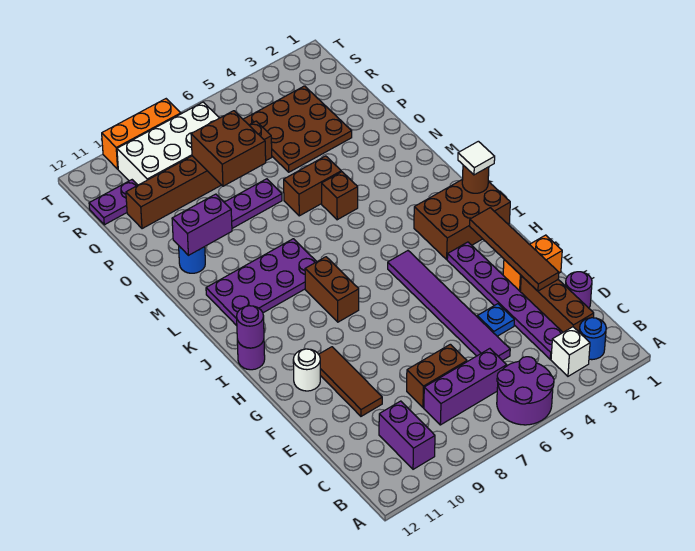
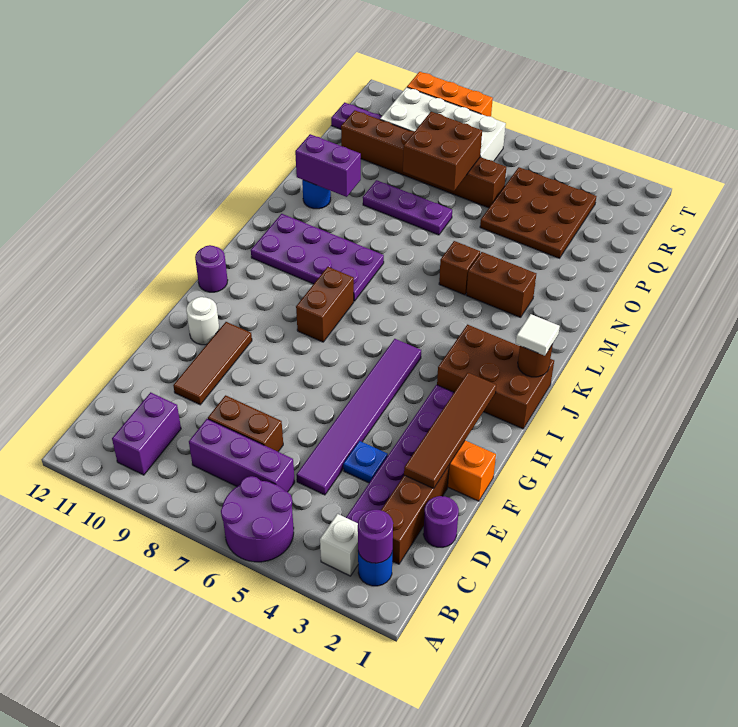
purple 1x1 round brick [237,306,264,348] -> purple 1x1 round brick moved to [358,510,393,563]
brown 1x2 brick [284,156,341,216] -> brown 1x2 brick moved to [466,252,536,317]

